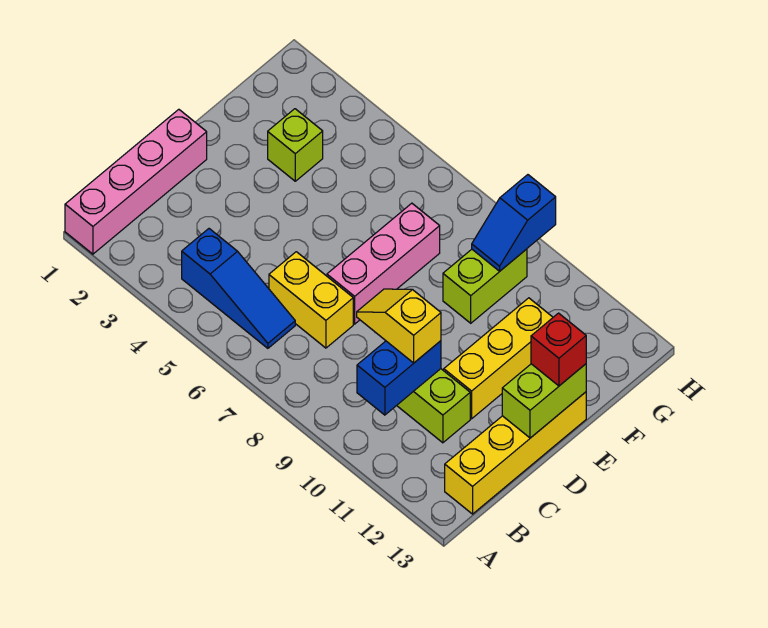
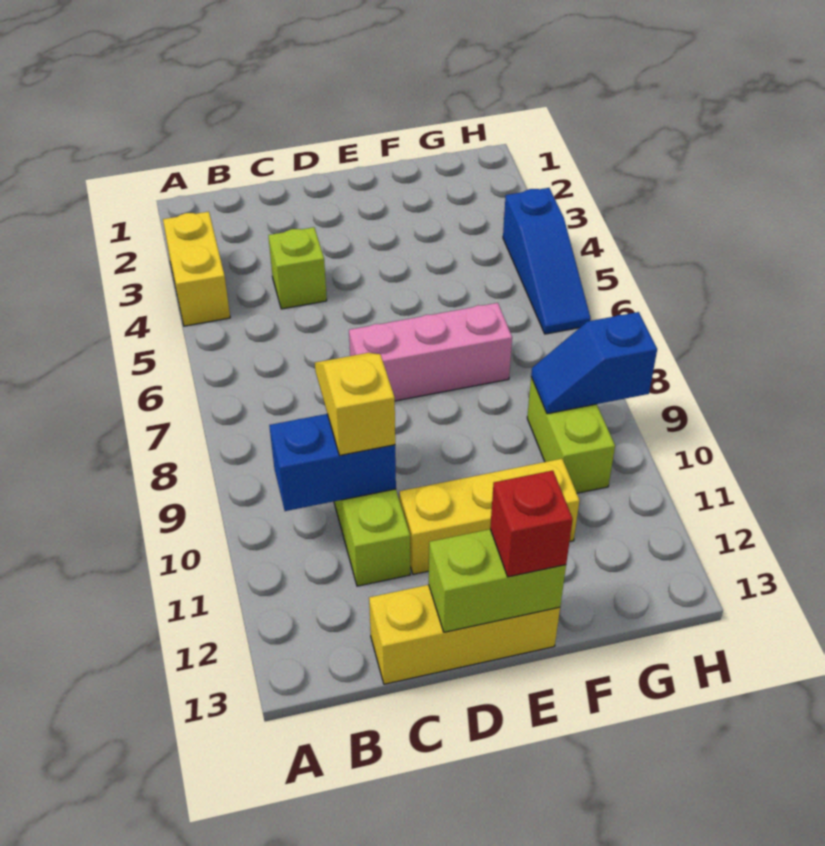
pink 1x4 brick [65,109,207,254] -> none
blue 1x3 slope [182,229,295,348] -> blue 1x3 slope moved to [503,188,591,334]
yellow 1x4 brick [445,392,586,514] -> yellow 1x3 brick [369,585,560,684]
yellow 1x2 brick [269,252,353,348] -> yellow 1x2 brick moved to [163,212,230,326]
lime 1x1 brick [268,109,323,181] -> lime 1x1 brick moved to [268,227,327,309]
lime 1x2 brick [443,249,527,323] -> lime 1x2 brick turned to [527,377,615,493]

